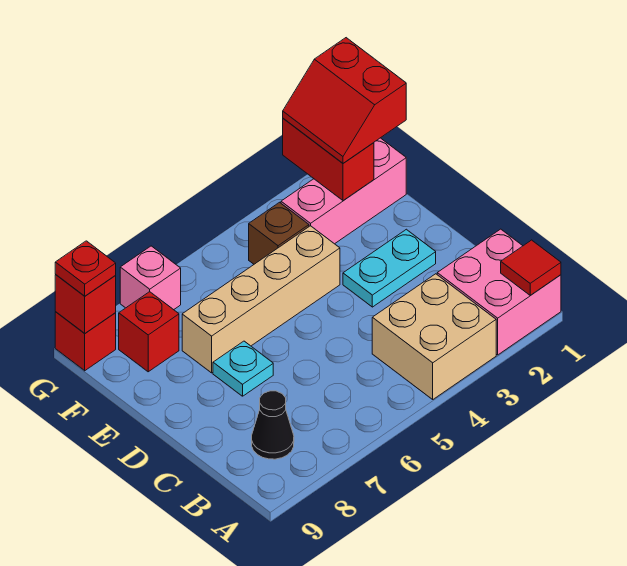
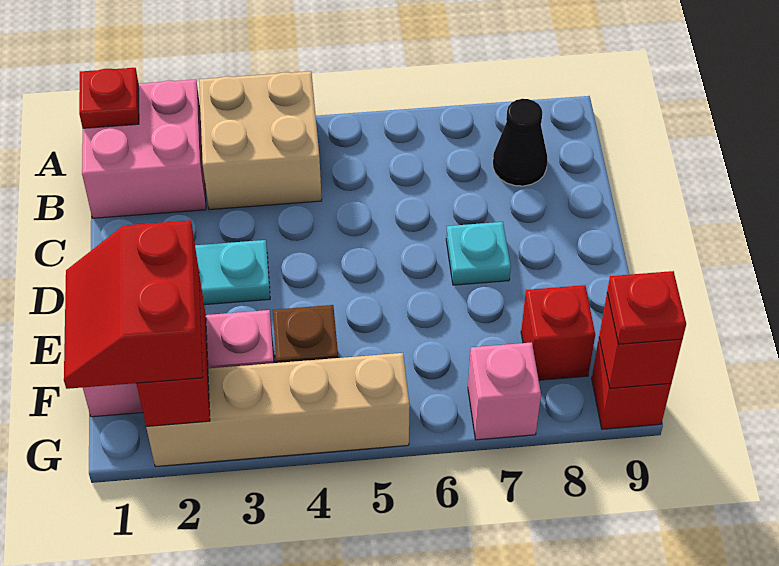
red 1x1 tile [501,240,561,295] -> red 1x1 plate [79,68,139,128]
tan 1x4 brick [182,226,340,373] -> tan 1x4 brick moved to [146,353,410,467]
red 2x2 slope [283,38,406,163] -> red 2x2 slope turned to [64,220,203,389]

